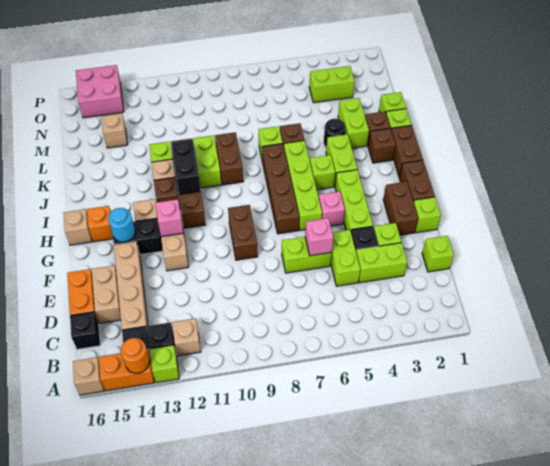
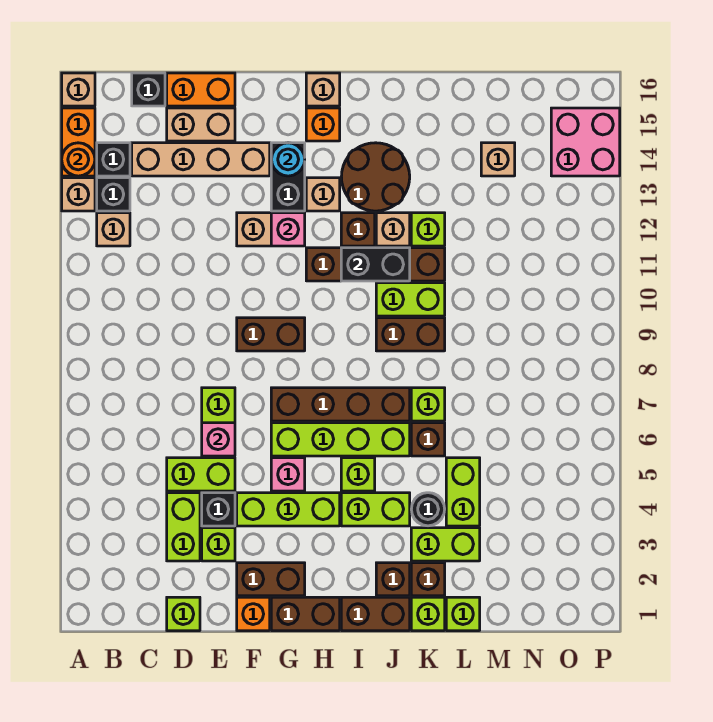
lime 1x1 brick [150,345,179,383] -> tan 1x1 brick [62,178,95,211]
lime 1x1 brick [414,197,441,233] -> orange 1x1 brick [237,597,270,631]
none -> brown 2x2 round brick [341,143,410,211]
lime 1x2 brick [309,66,355,103] -> lime 1x2 brick moved to [446,458,480,526]

